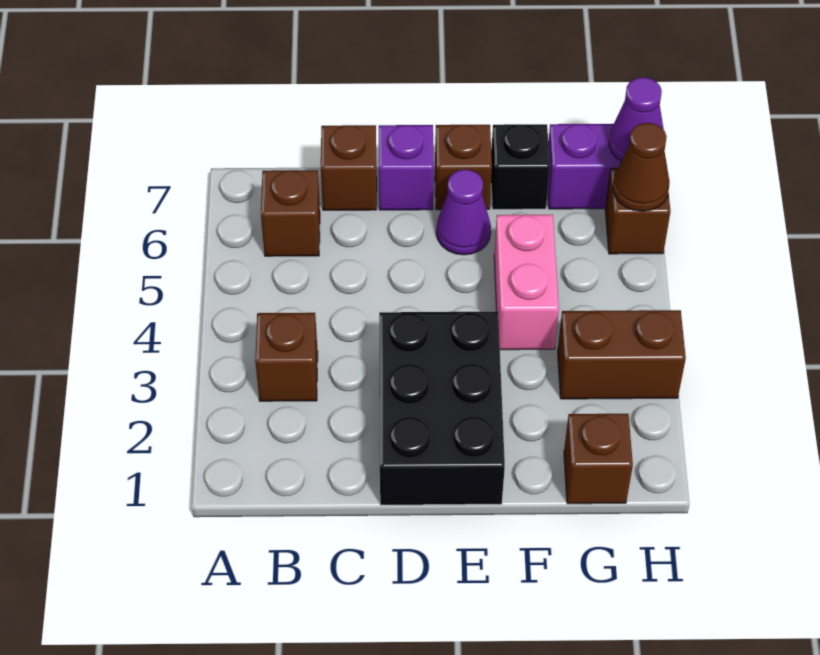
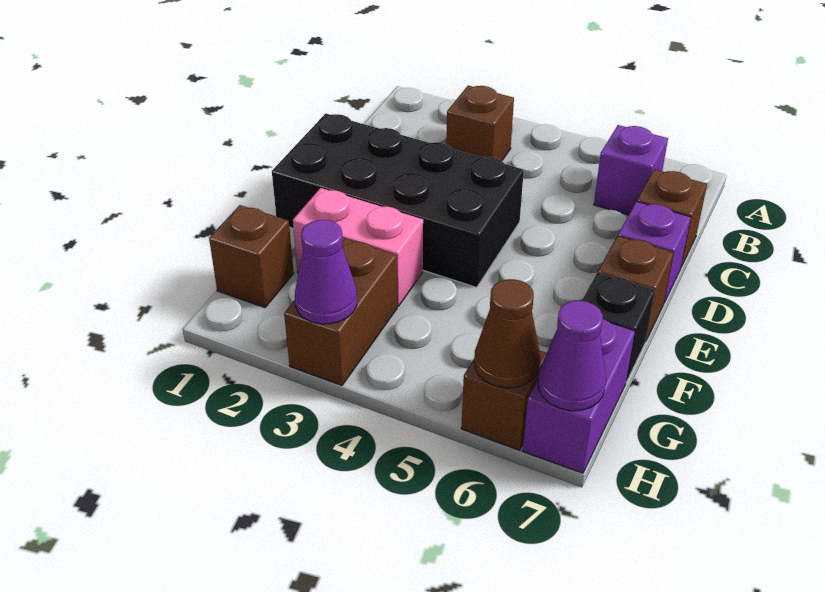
brown 1x1 brick [261,170,320,256] -> purple 1x1 brick [594,125,668,215]
black 2x3 brick [379,311,505,505] -> black 2x4 brick [272,113,524,288]
purple 1x1 cone [436,170,491,255] -> purple 1x1 cone moved to [295,220,357,324]
pink 1x2 brick [494,215,559,350] -> pink 1x2 brick moved to [293,188,423,306]

